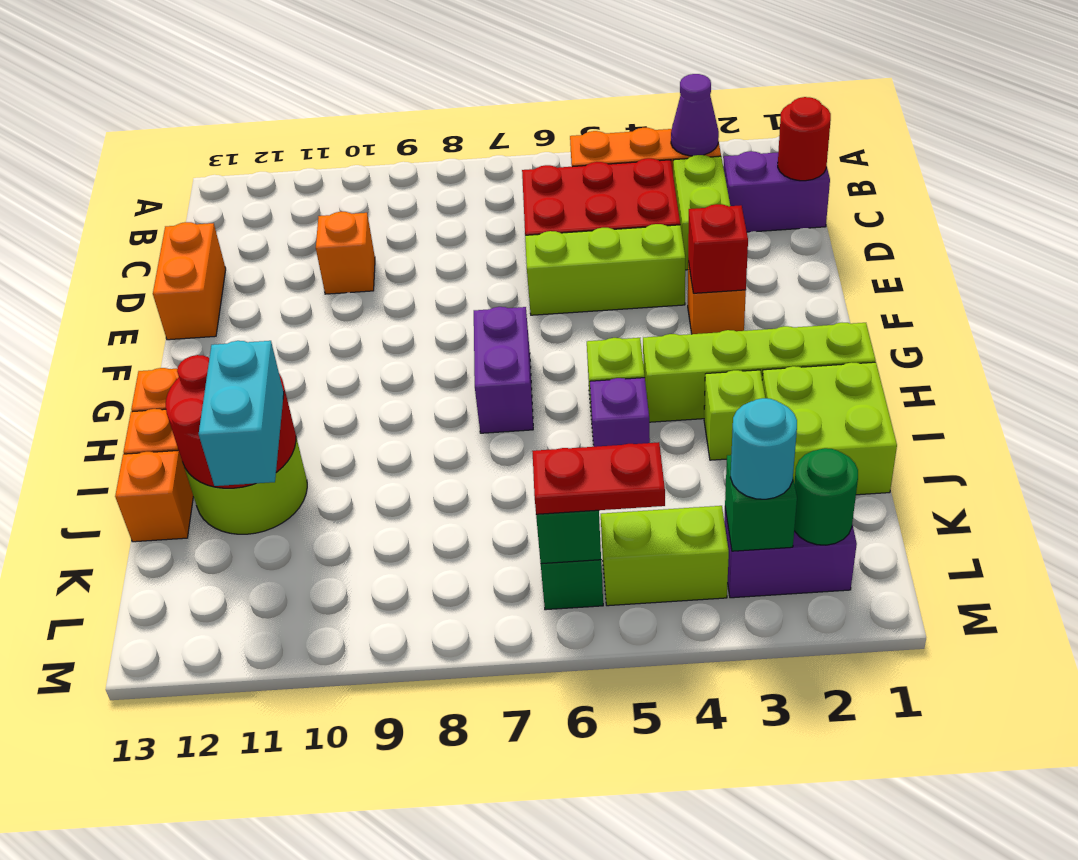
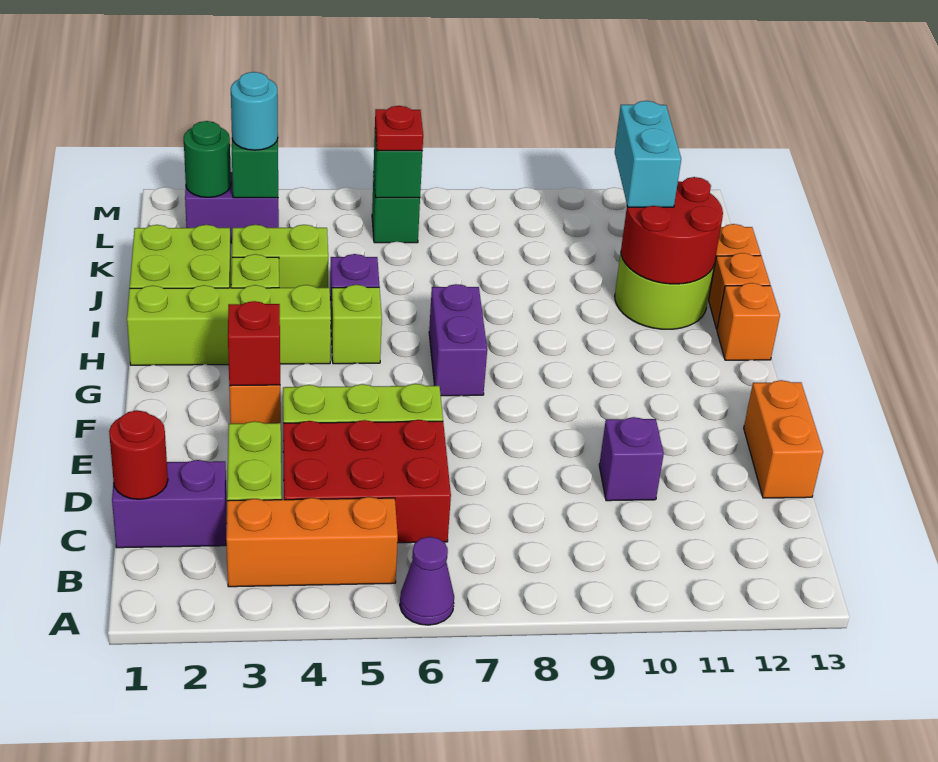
purple 1x1 cone [671,74,719,156] -> purple 1x1 cone moved to [400,537,454,625]
orange 1x1 brick [316,212,375,294] -> purple 1x1 brick [599,417,664,501]
lime 1x2 brick [601,506,729,606] -> lime 1x2 brick moved to [232,225,328,288]
red 1x2 plate [532,442,665,514] -> red 1x1 plate [375,106,423,151]

